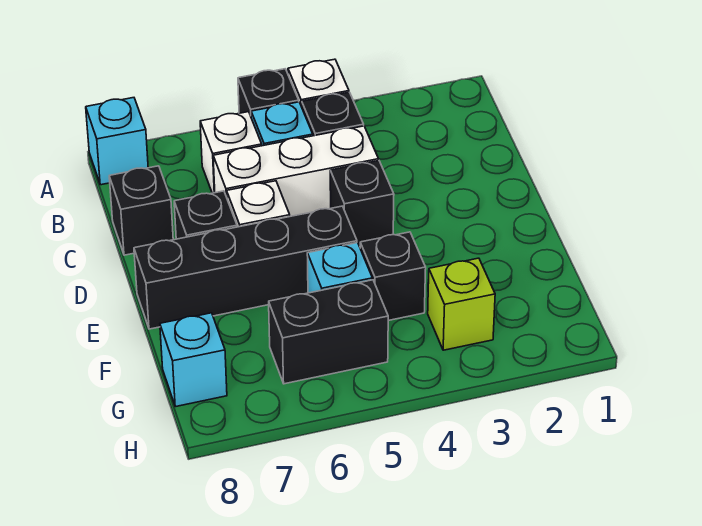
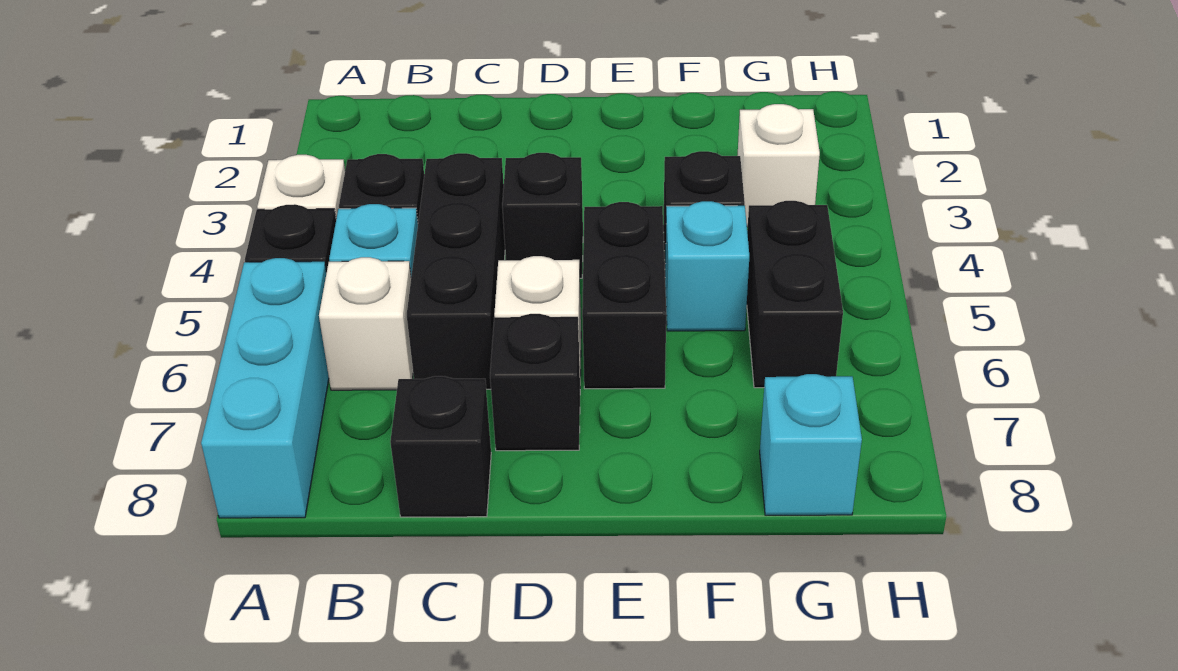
cyan 1x1 brick [86,98,148,185] -> cyan 1x3 brick [201,258,329,518]
white 1x3 brick [213,126,379,216] -> black 1x3 brick [407,153,505,389]
black 1x4 brick [134,206,357,329] -> black 1x2 brick [582,202,666,389]
lime 1x1 brick [428,258,495,350] -> white 1x1 brick [738,104,820,227]

